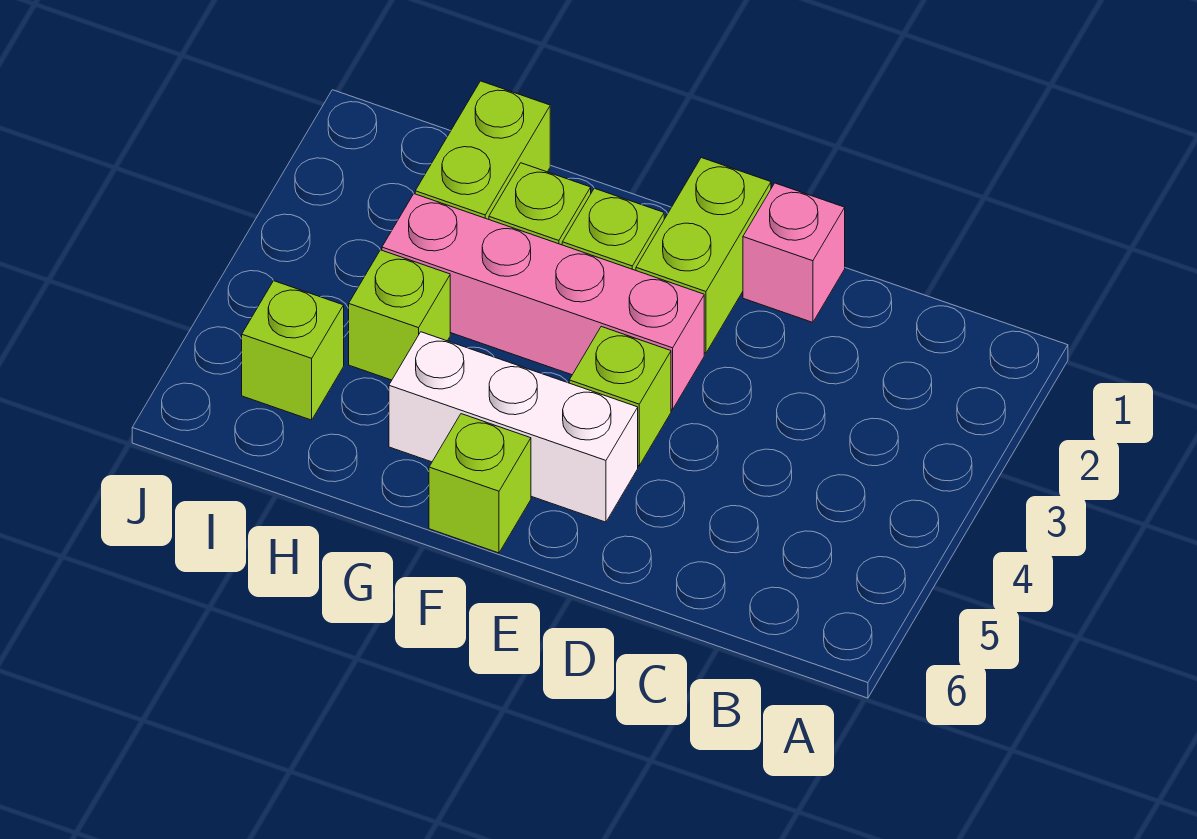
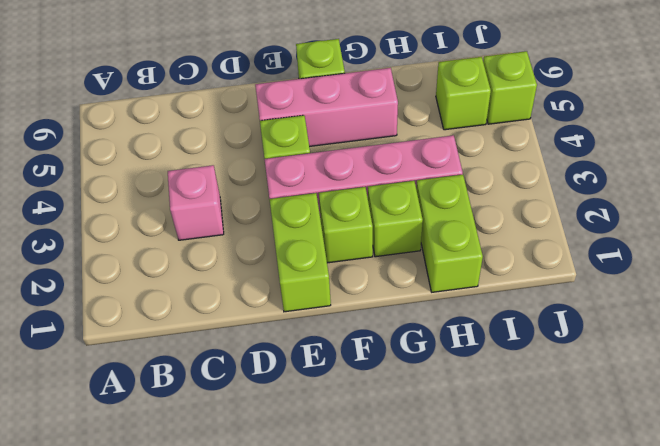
pink 1x1 brick [743,183,845,322] -> pink 1x1 brick moved to [168,165,224,240]
white 1x3 brick [389,332,638,522] -> pink 1x3 brick [255,68,398,147]
lime 1x1 brick [349,250,450,380] -> lime 1x1 brick moved to [483,51,537,124]

